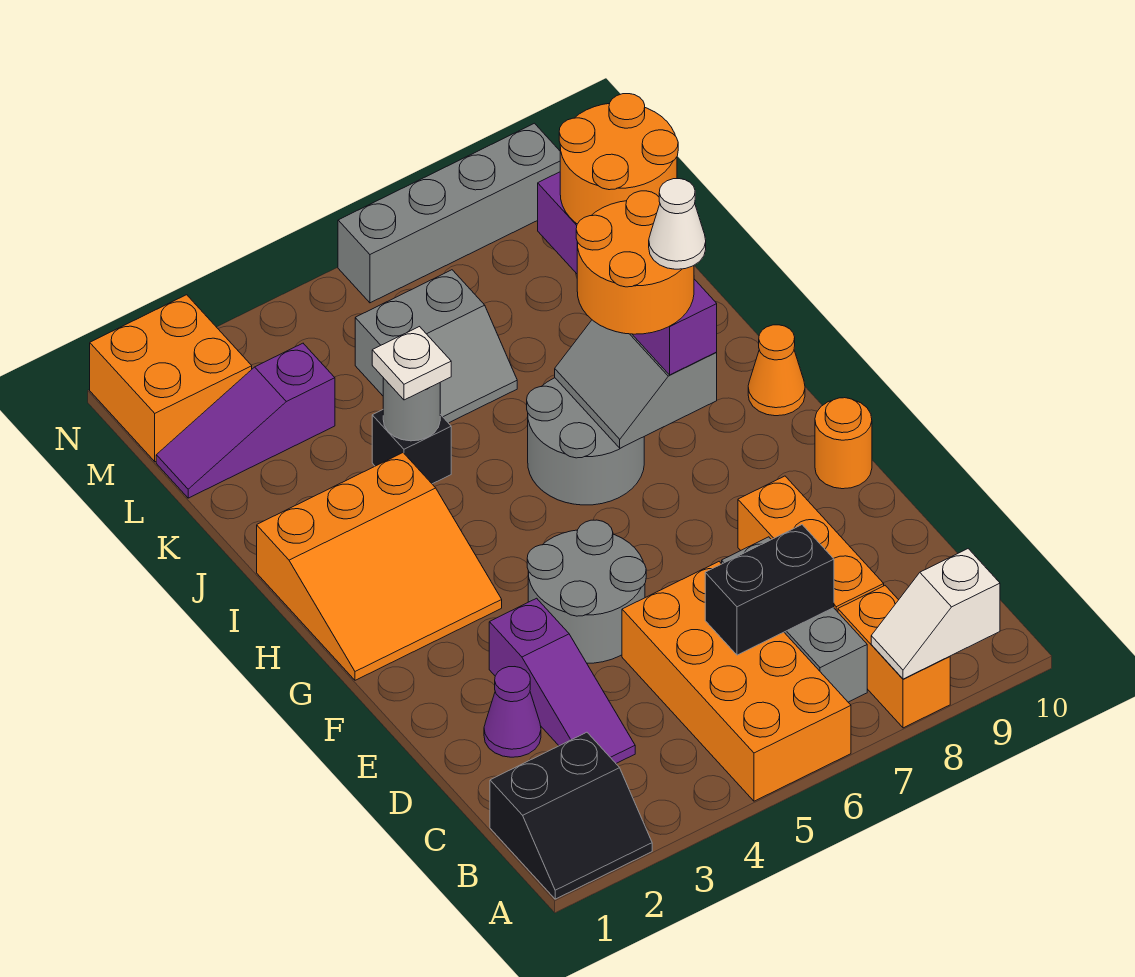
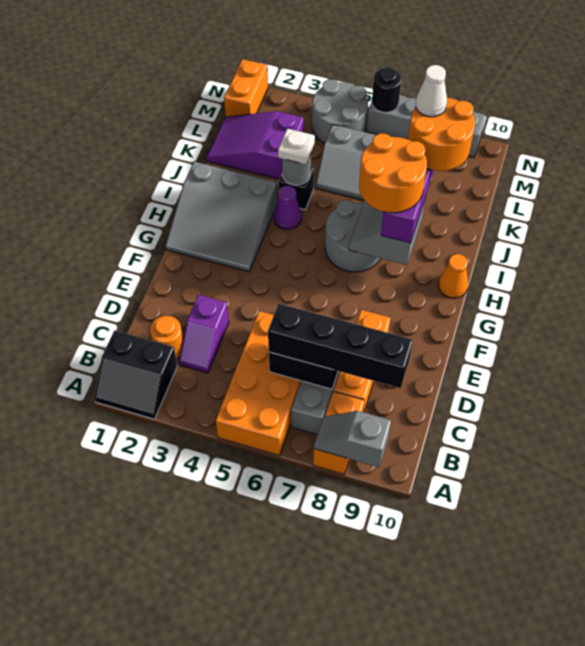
white 1x2 slope [871,549,1000,679] -> grey 1x2 slope [314,411,391,467]
purple 1x3 slope [489,598,635,763] -> purple 1x2 slope [179,295,229,373]
none -> black 1x4 brick [268,304,413,388]
purple 1x1 cone [484,667,541,757] -> purple 1x1 cone moved to [274,186,302,229]
grey 2x2 round brick [527,520,646,663] -> grey 2x2 round brick moved to [312,79,368,143]
orange 1x1 round brick [815,398,872,489] -> orange 1x1 round brick moved to [150,316,183,359]
orange 3x3 slope [257,453,502,680] -> grey 3x3 slope [165,162,277,272]
white 1x1 cone [649,179,706,269] -> white 1x1 cone moved to [415,65,447,117]
purple 1x3 slope [156,343,335,498] -> purple 2x3 slope [207,111,304,179]
orange 2x2 brick [90,295,252,462] -> orange 1x2 brick [224,59,268,117]
none -> black 1x1 round brick [372,67,402,112]

